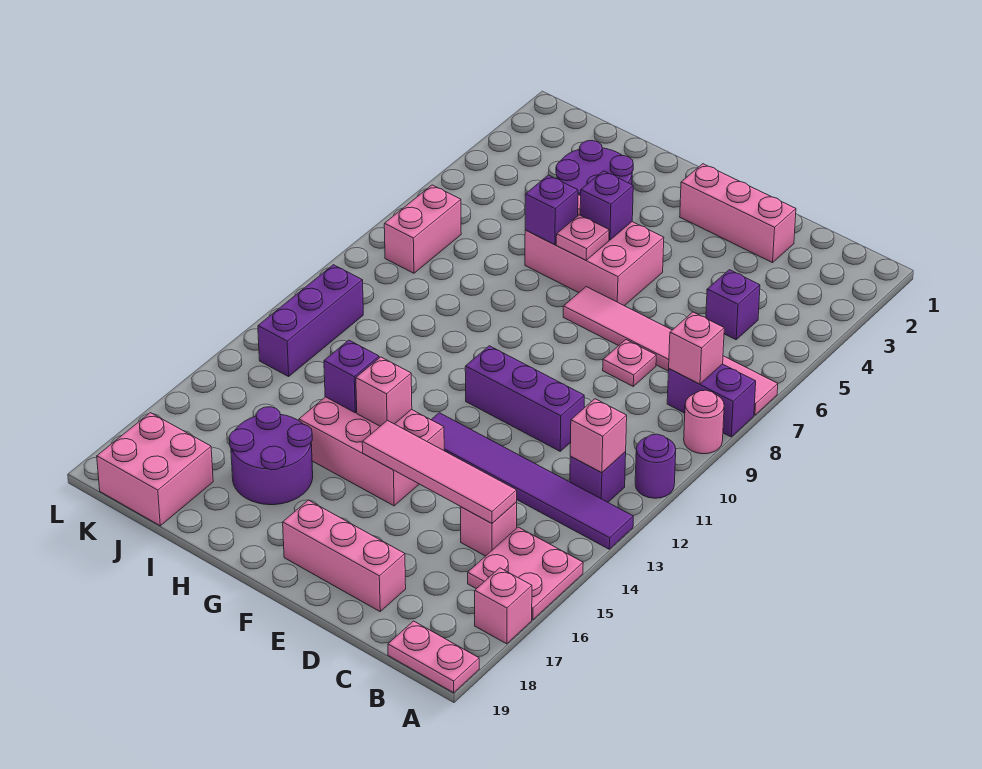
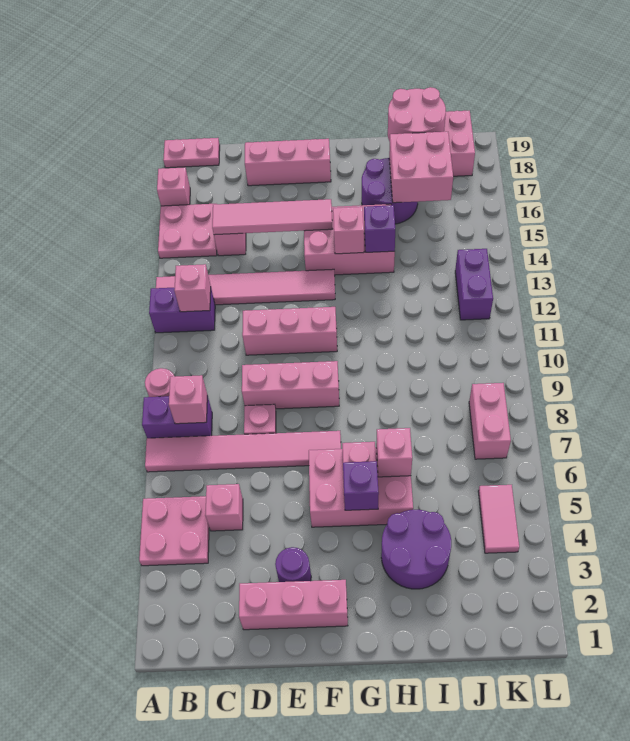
none -> pink 2x2 plate [139,496,209,566]
purple 1x1 round brick [635,434,676,498] -> purple 1x1 round brick moved to [275,547,311,582]
purple 1x6 tile [431,413,633,549] -> pink 1x6 tile [156,269,335,305]
purple 1x1 brick [570,452,626,502] -> purple 1x2 brick [149,288,215,333]
purple 1x1 brick [706,270,760,340] -> pink 1x1 brick [205,484,243,531]
none -> pink 1x3 brick [242,361,339,409]
purple 1x3 brick [465,346,584,451] -> pink 1x3 brick [242,307,337,355]
purple 1x1 brick [525,175,578,245] -> pink 1x1 brick [376,428,412,477]
none -> pink 2x2 brick [389,132,453,203]
none -> pink 2x2 round brick [388,87,446,141]
none -> pink 1x2 tile [478,485,519,553]
purple 1x3 brick [258,265,363,377] -> purple 1x2 brick [455,249,493,320]

